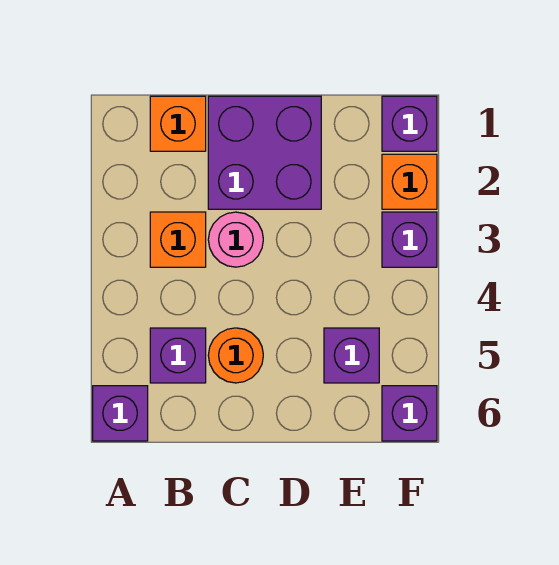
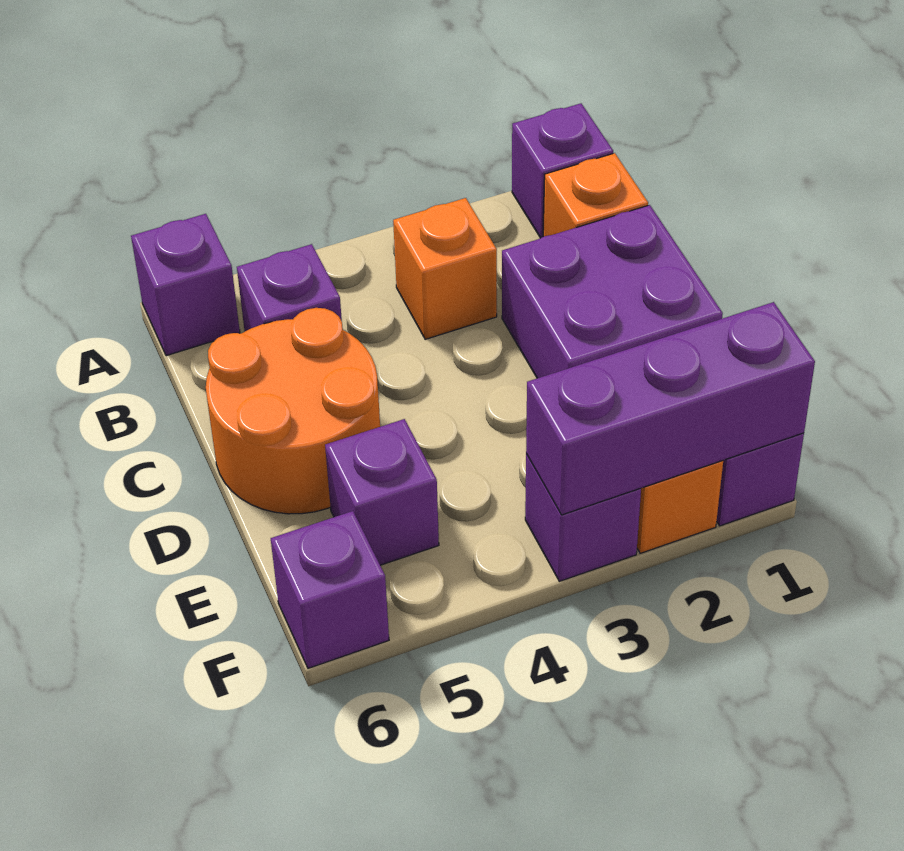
none -> purple 1x1 brick [512,103,613,238]
pink 1x1 round brick [208,212,263,267] -> none
orange 1x1 round brick [208,328,263,383] -> orange 2x2 round brick [206,308,380,514]
none -> purple 1x3 brick [526,302,815,515]

